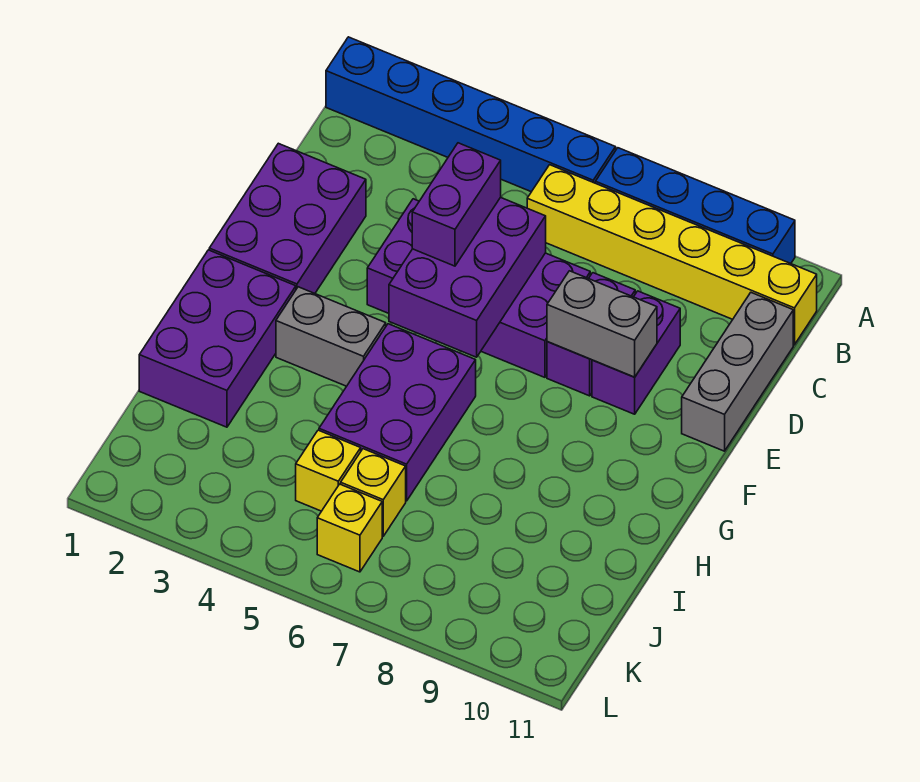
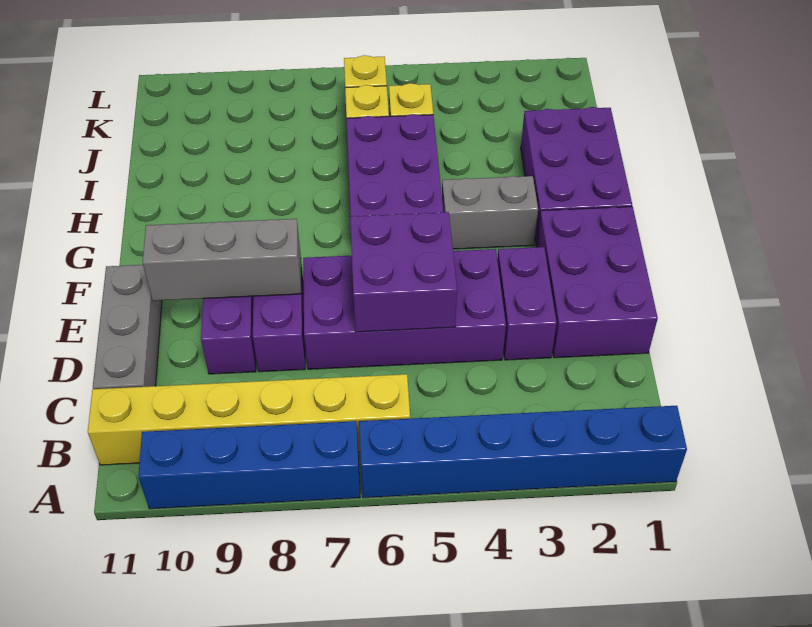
purple 2x3 brick [389,197,546,357] -> purple 2x2 brick [350,212,457,332]
purple 1x2 brick [412,143,501,266] -> purple 1x2 brick moved to [497,247,557,360]
grey 1x2 brick [547,271,657,377] -> grey 1x3 brick [143,219,301,301]

